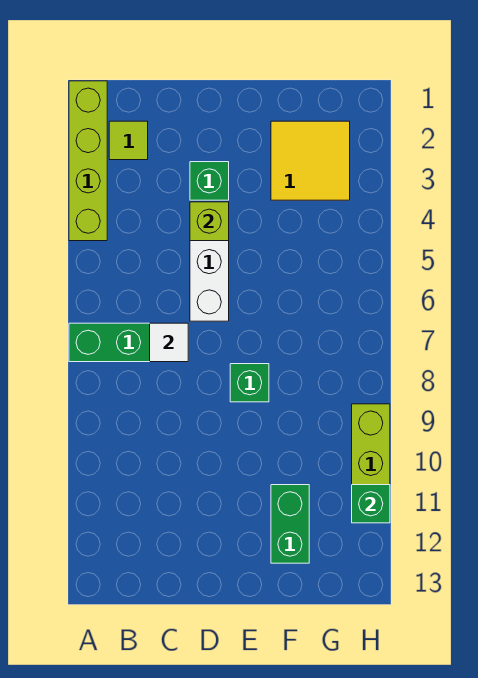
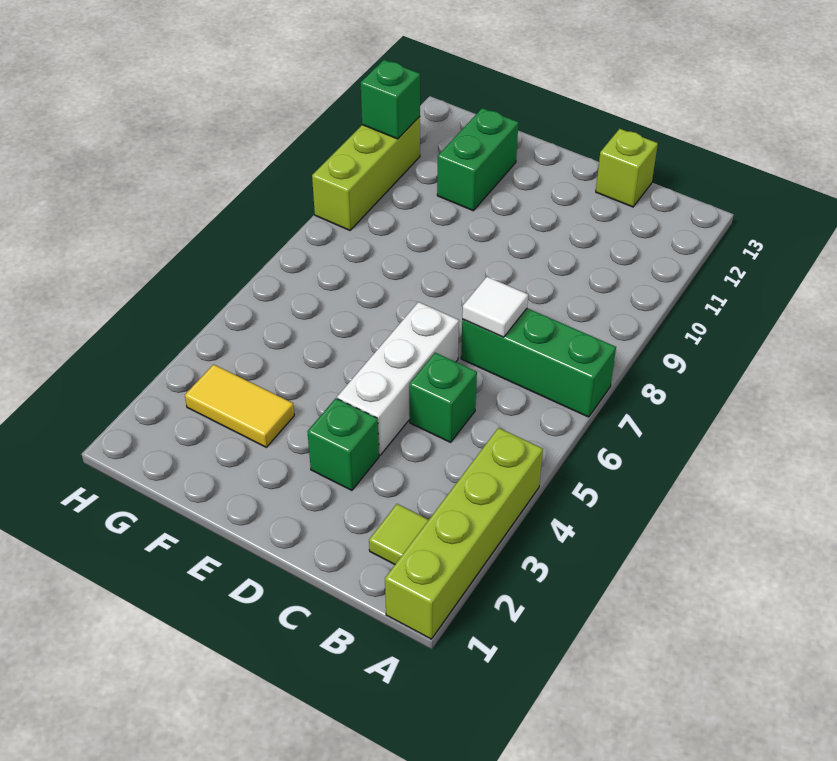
lime 1x1 brick [190,202,229,241] -> lime 1x1 brick moved to [596,129,658,207]
green 1x1 brick [230,364,269,402] -> green 1x1 brick moved to [409,353,477,442]
yellow 2x2 tile [271,121,350,200] -> yellow 1x2 tile [185,364,294,447]

